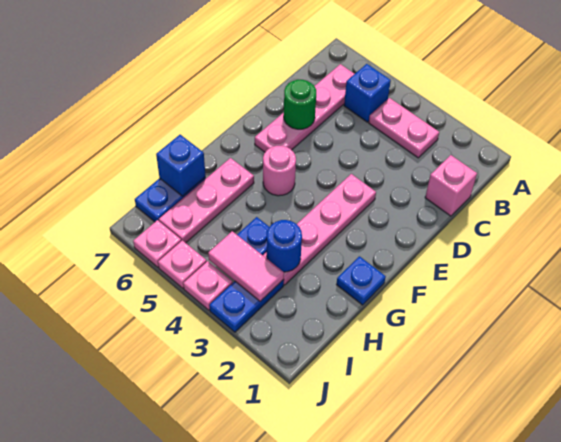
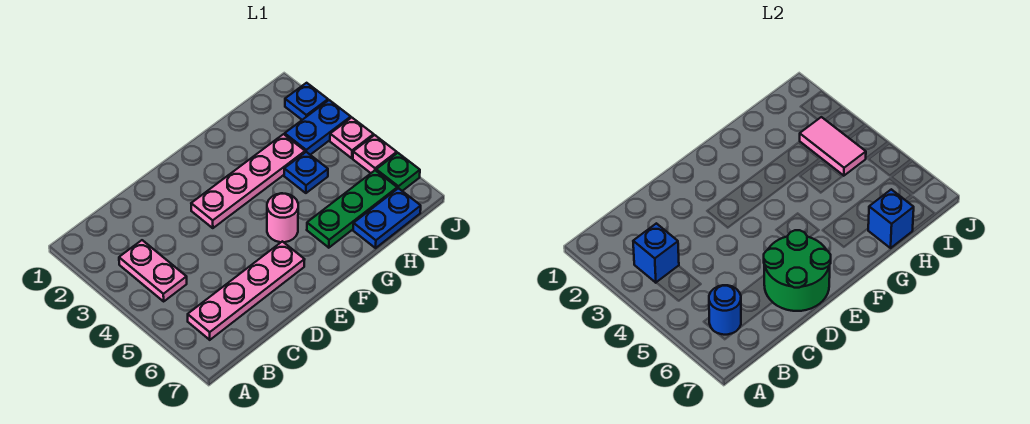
blue 1x1 brick [344,64,391,122] -> blue 1x1 brick moved to [633,223,679,283]
pink 1x1 brick [425,155,477,216] -> none
green 1x1 round brick [284,80,316,129] -> green 2x2 round brick [764,230,831,311]
blue 1x1 plate [337,256,386,305] -> blue 1x1 plate moved to [285,83,328,120]
pink 1x3 plate [159,158,254,243] -> green 1x3 plate [307,170,397,248]
blue 1x1 round brick [267,220,302,272] -> blue 1x1 round brick moved to [709,285,741,335]
pink 1x1 plate [133,220,181,267] -> green 1x1 plate [376,153,420,191]

